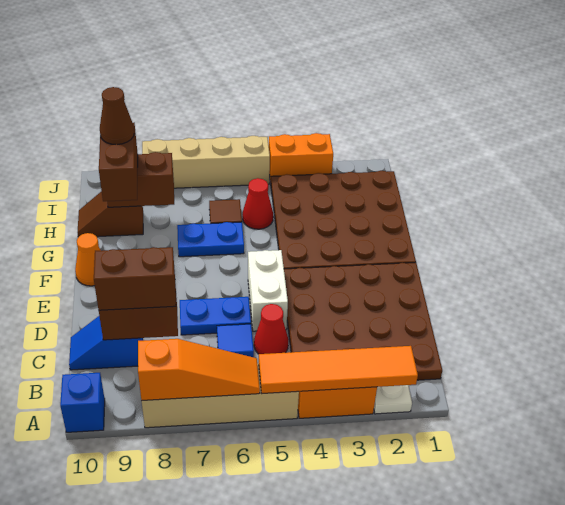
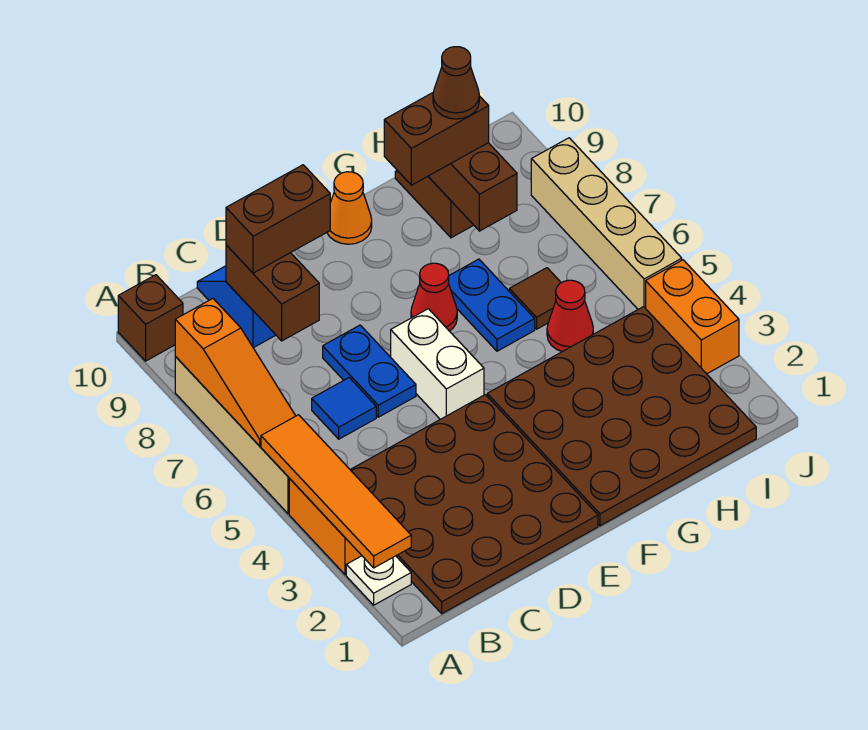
blue 1x1 brick [60,373,105,432] -> brown 1x1 brick [118,275,183,361]
red 1x1 cone [254,304,289,354] -> red 1x1 cone moved to [411,263,457,331]
brown 1x2 brick [94,247,176,310] -> brown 1x2 brick turned to [226,165,330,273]
white 1x2 brick [248,250,288,331] -> white 1x2 brick turned to [391,309,484,419]

